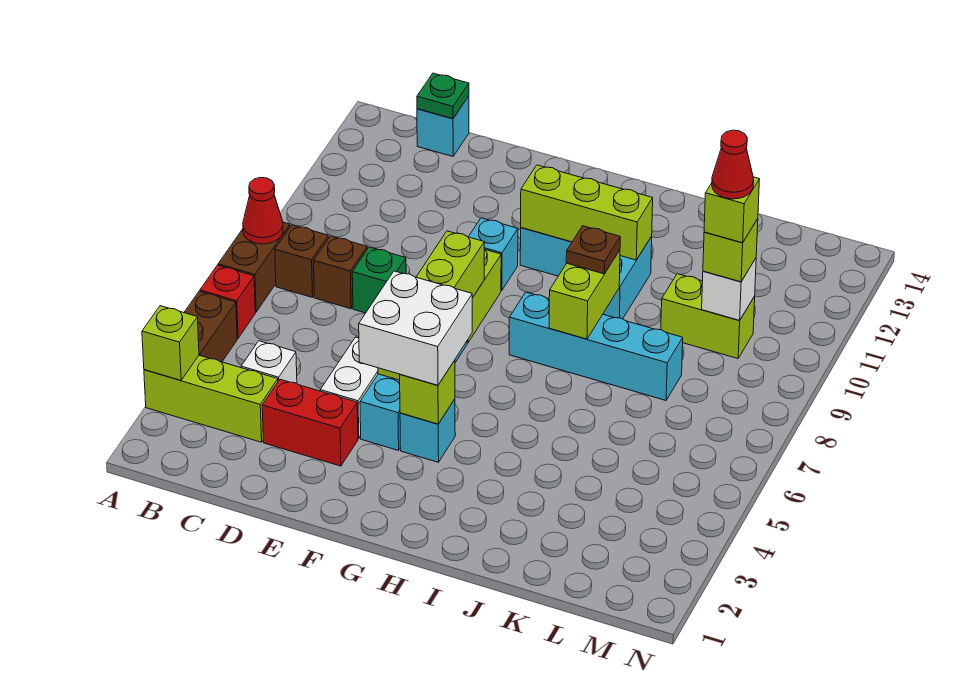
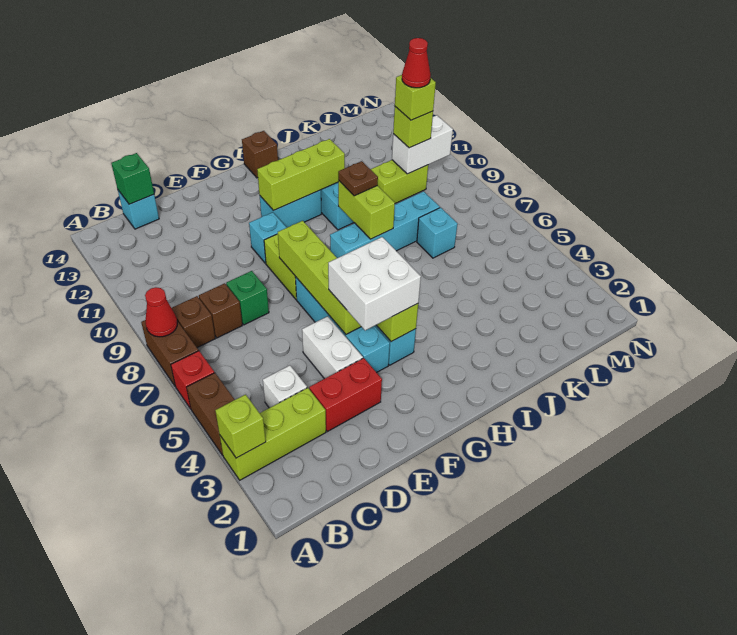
green 1x1 plate [417,73,469,119] -> green 1x1 brick [111,153,154,204]
none -> brown 1x1 brick [242,131,278,178]
none -> cyan 1x1 brick [417,208,457,258]
white 1x1 brick [702,258,756,321] -> white 1x2 brick [392,115,453,174]

